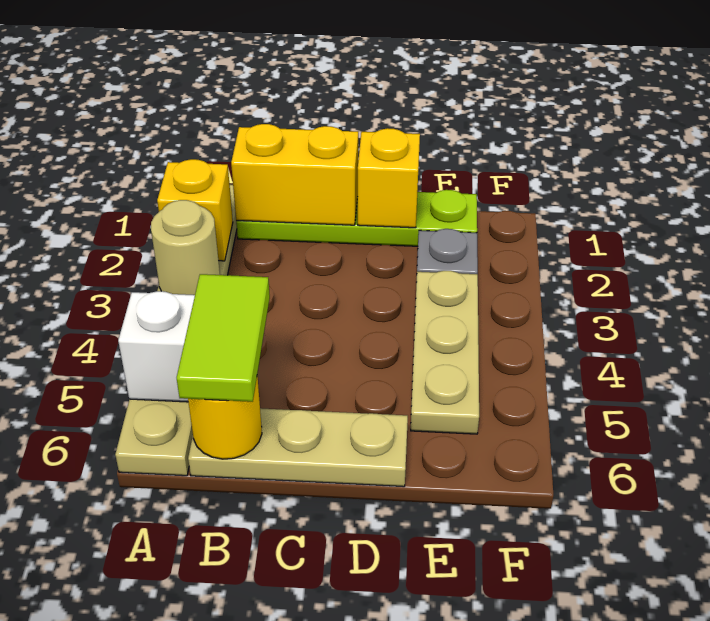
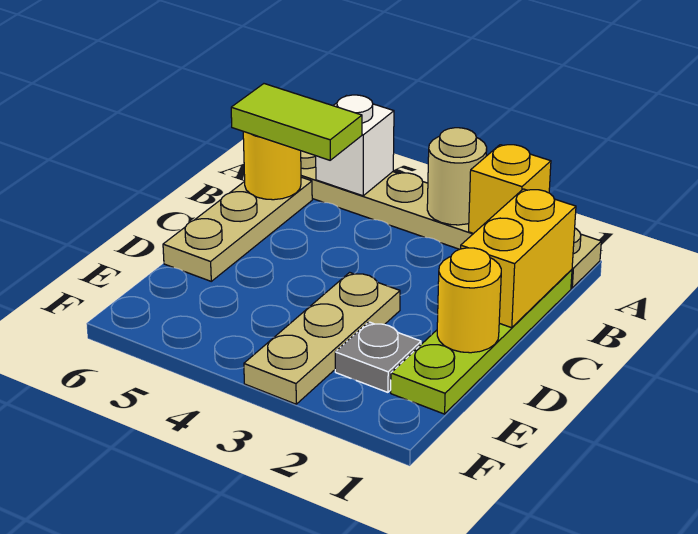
yellow 1x1 brick [358,128,420,228] -> yellow 1x1 round brick [437,248,501,353]
tan 1x3 plate [411,271,479,434] -> tan 1x3 plate turned to [244,272,400,404]

